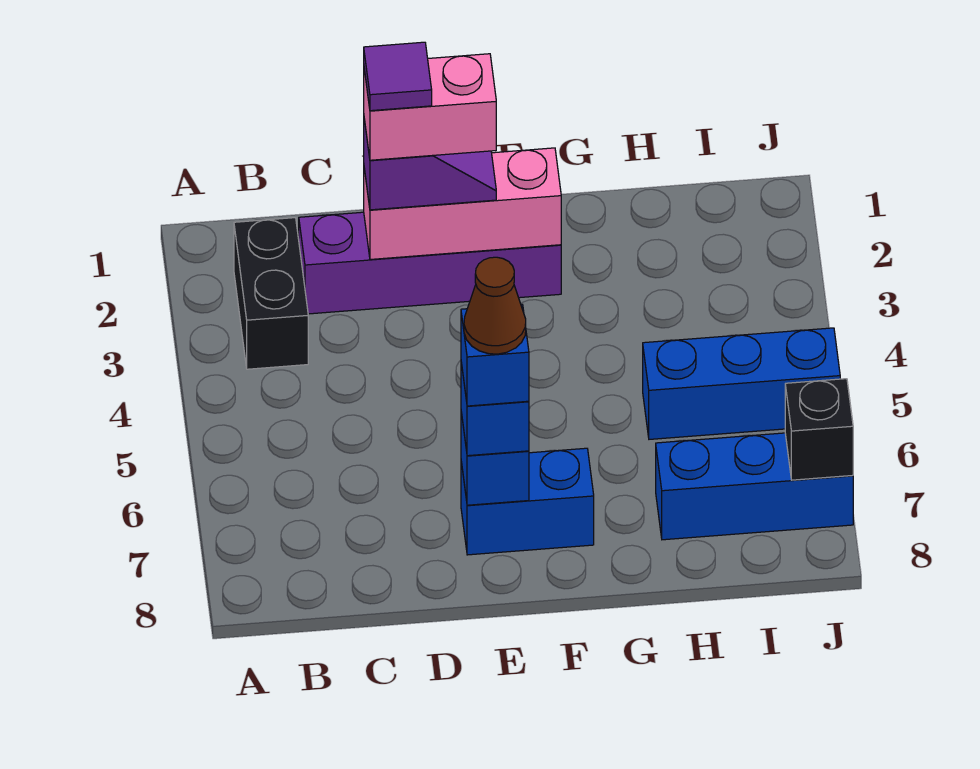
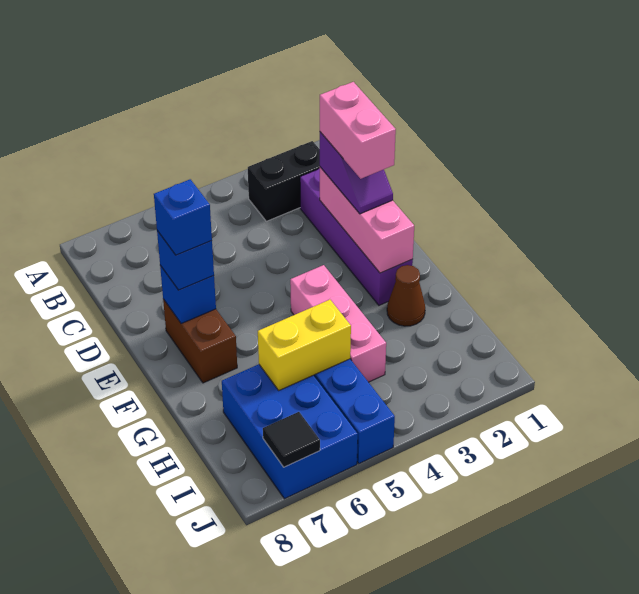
purple 1x1 tile [364,42,432,111] -> none
blue 1x2 brick [461,448,594,555] -> brown 1x2 brick [163,299,237,383]
brown 1x1 cone [464,257,526,354] -> brown 1x1 cone moved to [387,265,425,326]
none -> pink 1x3 brick [290,265,386,382]
none -> yellow 1x2 brick [258,300,351,390]
blue 1x3 brick [656,433,853,540] -> blue 2x3 brick [222,364,358,499]
black 1x1 brick [785,379,853,480] -> black 1x1 tile [263,412,320,467]

